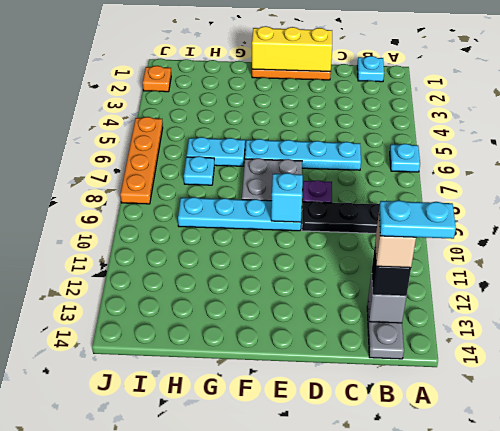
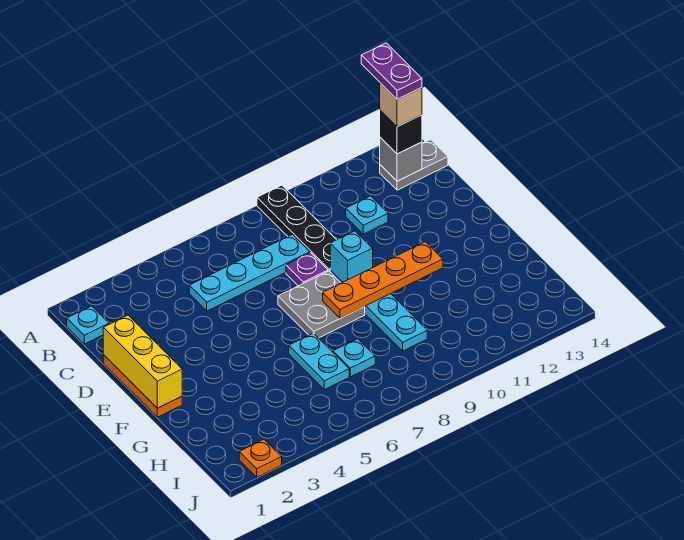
cyan 1x1 plate [390,144,420,172] -> cyan 1x1 plate moved to [346,196,388,234]
cyan 1x2 plate [379,200,456,239] -> purple 1x2 plate [361,43,422,99]
cyan 1x4 plate [245,139,361,170] -> cyan 1x4 plate turned to [189,234,310,311]
orange 1x4 plate [120,117,163,204] -> orange 1x4 plate moved to [323,242,443,318]

